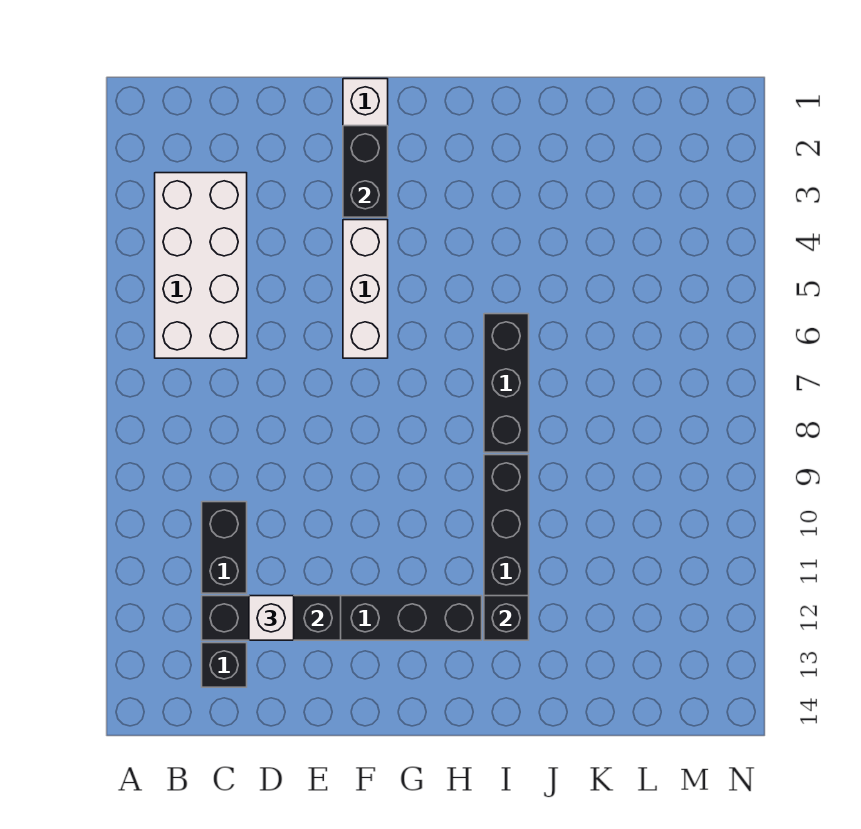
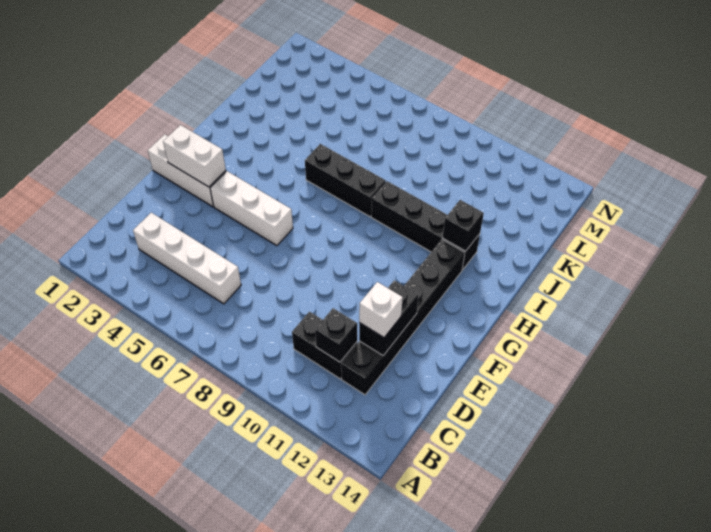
white 2x4 brick [155,173,247,358] -> white 1x4 brick [133,213,241,304]
black 1x1 brick [202,643,247,687] -> black 1x1 brick moved to [315,308,357,362]
black 1x2 brick [343,126,388,217] -> white 1x2 brick [163,125,226,187]

